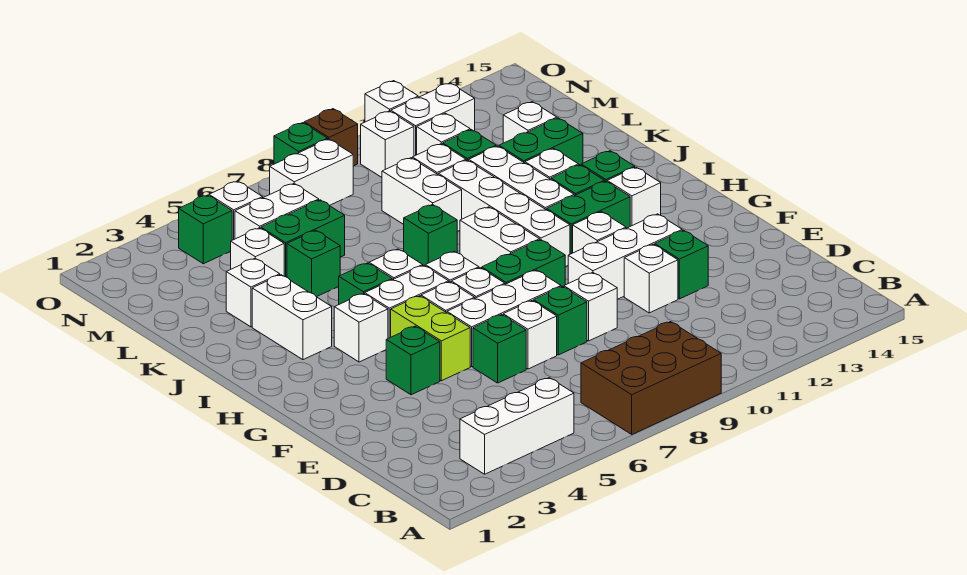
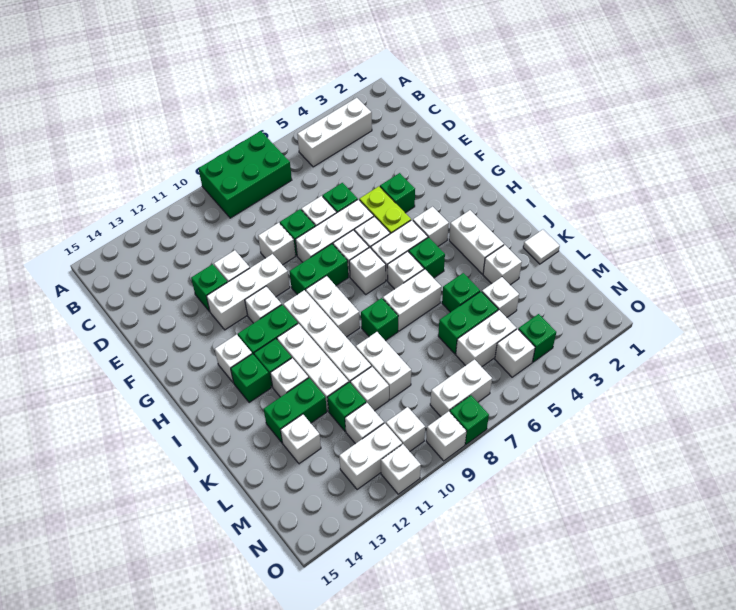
brown 2x3 brick [581,322,721,434] -> green 2x3 brick [199,131,292,218]
none -> white 1x2 brick [383,269,441,331]
none -> white 1x1 tile [523,230,560,264]
brown 1x1 brick [304,109,358,166] -> white 1x1 brick [426,411,467,461]

